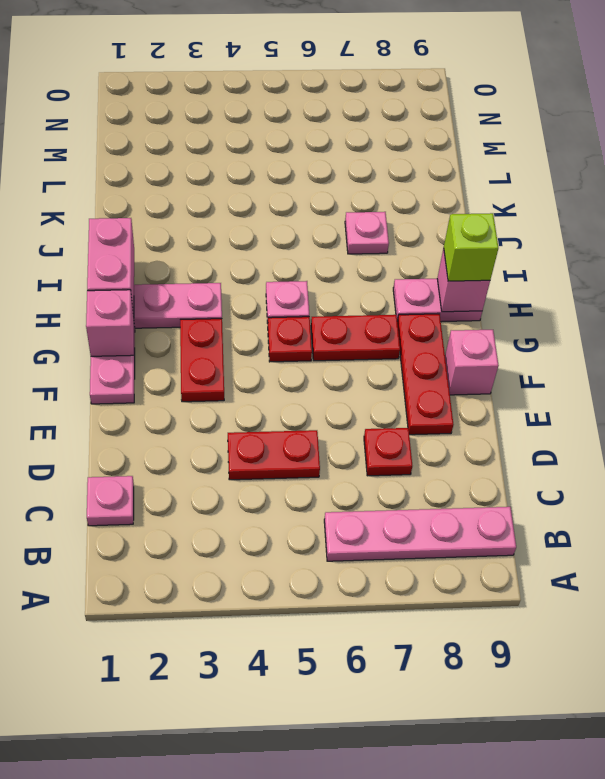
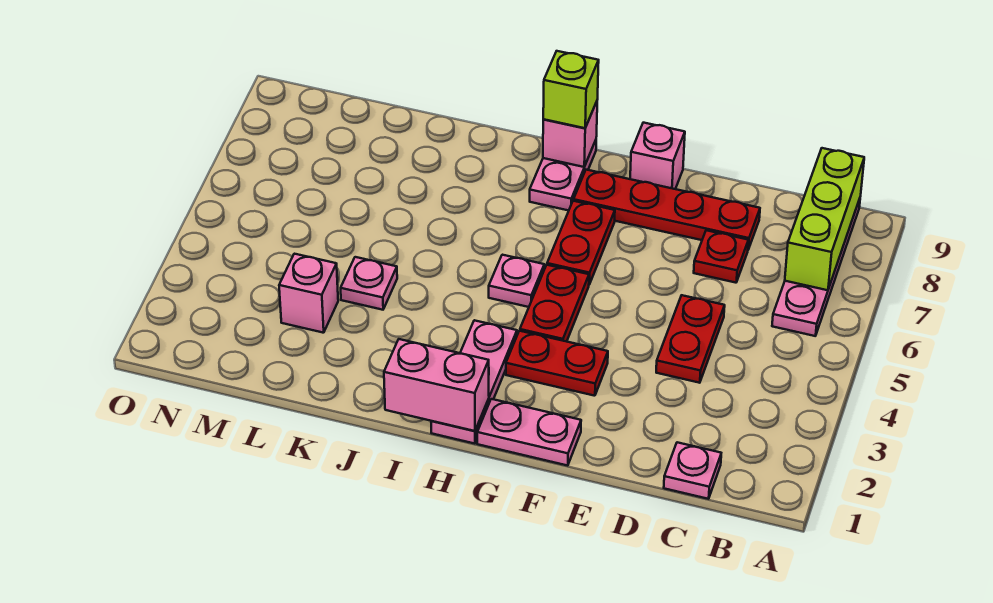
none -> lime 1x3 brick [785,148,864,290]
red 1x3 plate [397,314,453,435] -> red 1x4 plate [574,170,760,249]
pink 1x1 brick [86,290,134,356] -> pink 1x1 brick moved to [279,254,338,333]
red 1x1 plate [268,317,312,362] -> red 1x2 plate [520,265,589,342]
pink 1x1 plate [345,212,389,254] -> pink 1x1 plate moved to [341,257,397,310]

